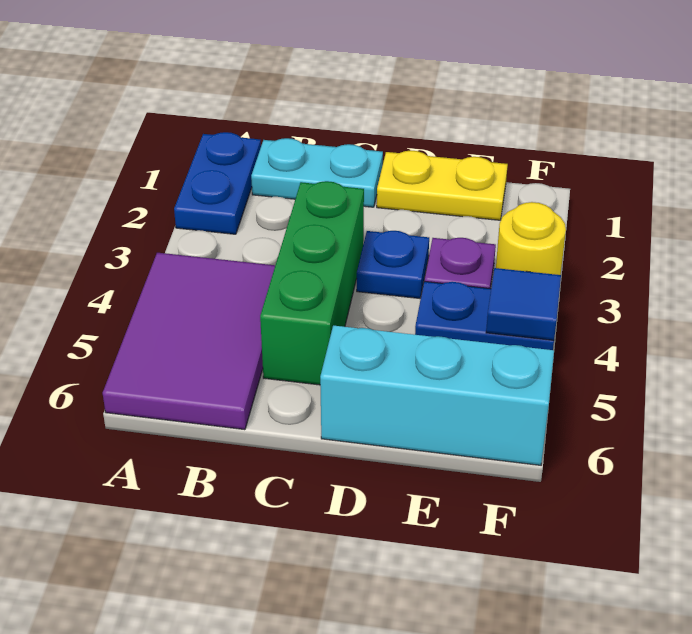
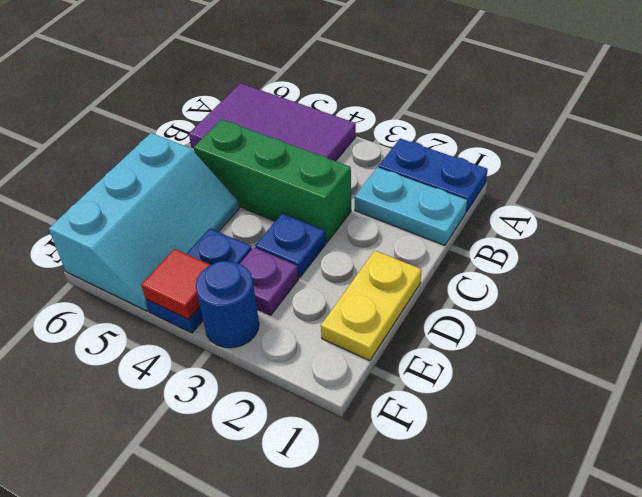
cyan 1x2 plate [251,138,383,207] -> cyan 1x2 plate turned to [355,167,467,245]
yellow 1x1 round brick [496,202,566,275] -> blue 1x1 round brick [196,261,259,348]
blue 1x1 tile [486,268,561,340] -> red 1x1 tile [141,249,210,319]

